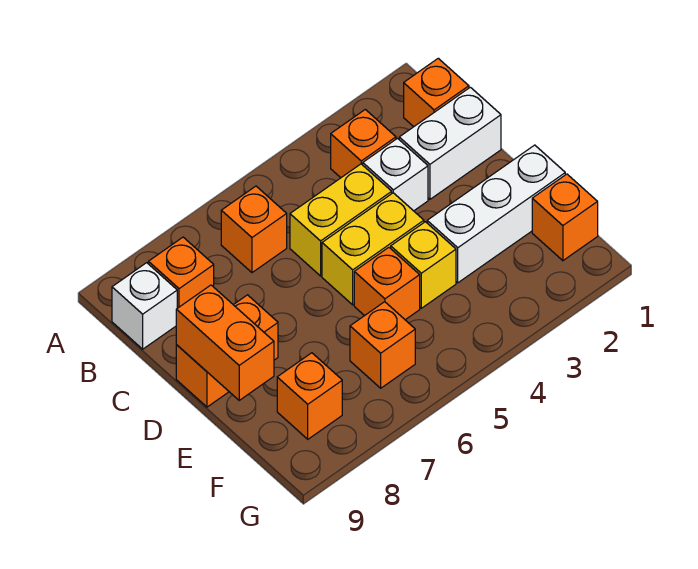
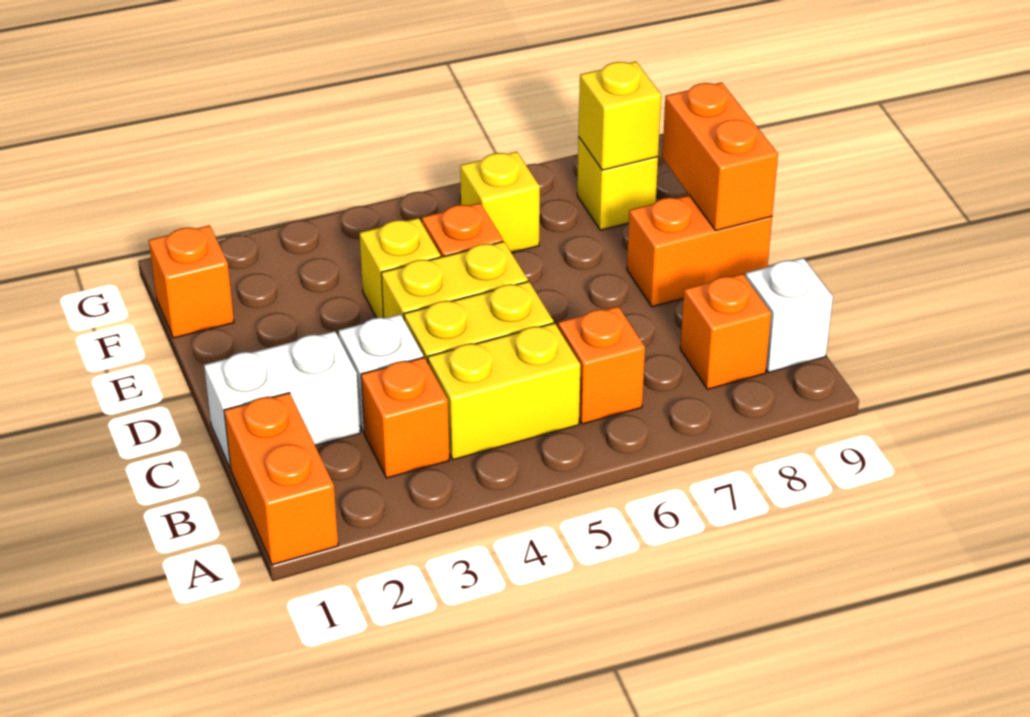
orange 1x1 brick [404,58,469,127] -> orange 1x2 brick [224,393,338,565]
none -> yellow 1x2 brick [428,323,580,460]
white 1x3 brick [427,145,565,283] -> none
orange 1x1 brick [350,302,415,388] -> yellow 1x1 brick [460,152,540,253]
orange 1x1 brick [277,353,342,439] -> yellow 1x1 brick [577,137,658,230]
none -> yellow 1x1 brick [579,61,661,170]

